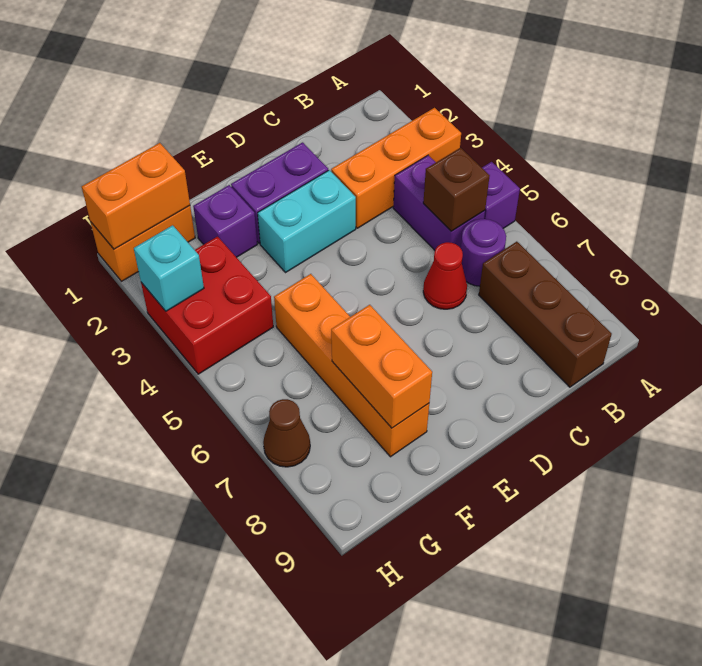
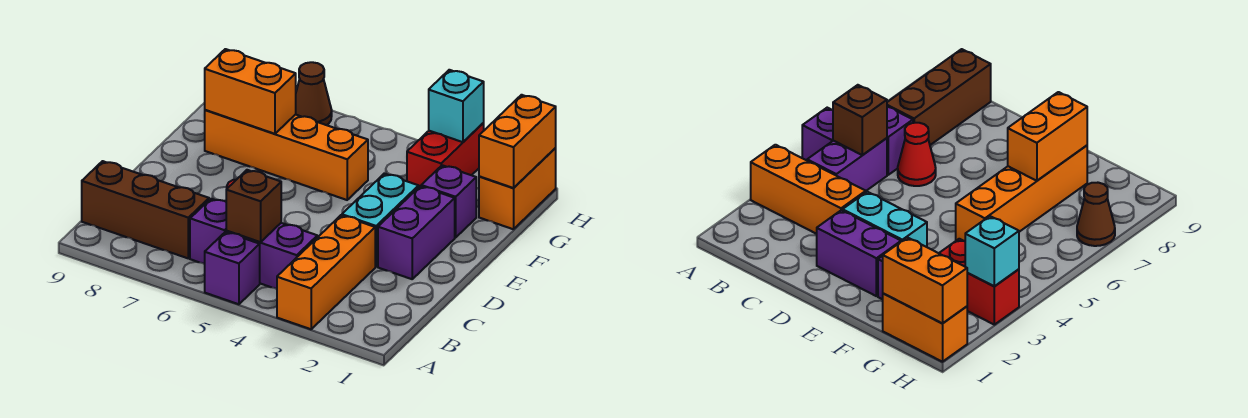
purple 1x1 round brick [461,219,506,286] -> purple 1x1 brick [190,199,226,264]
red 2x2 brick [141,237,273,374] -> red 1x2 brick [407,123,484,187]

